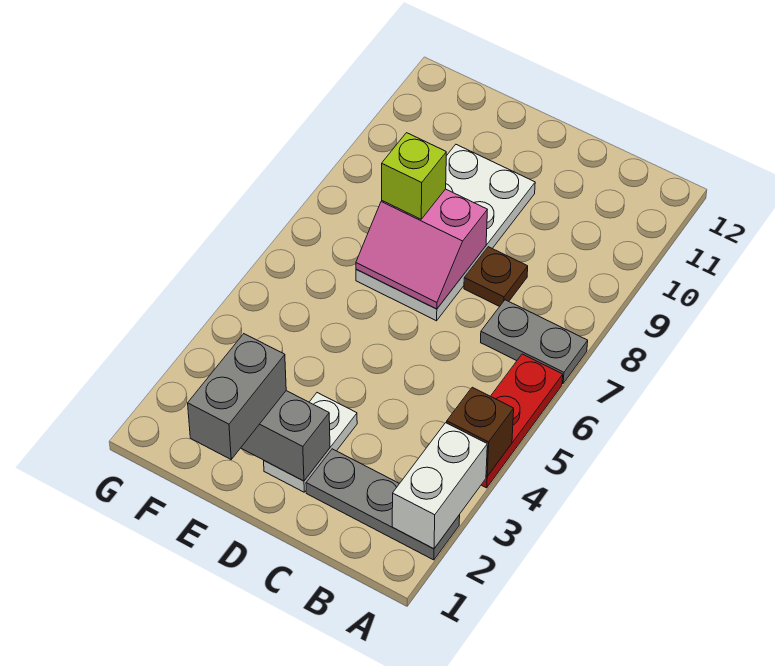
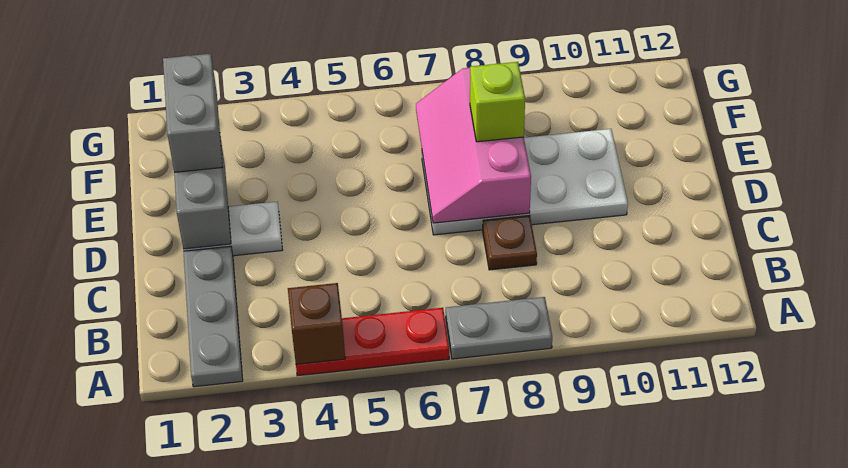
white 1x2 brick [392,423,487,549] -> none
grey 1x2 plate [481,300,588,383] -> grey 1x2 plate turned to [446,297,552,359]
pink 2x2 slope [356,189,487,309] -> pink 2x3 slope [416,68,531,223]
grey 1x2 brick [188,334,286,459] -> grey 1x2 brick turned to [163,54,223,172]

